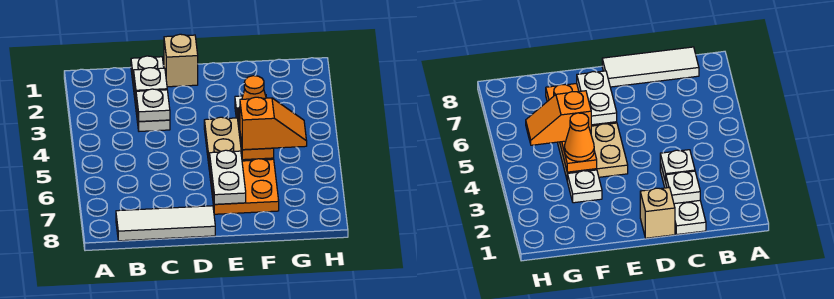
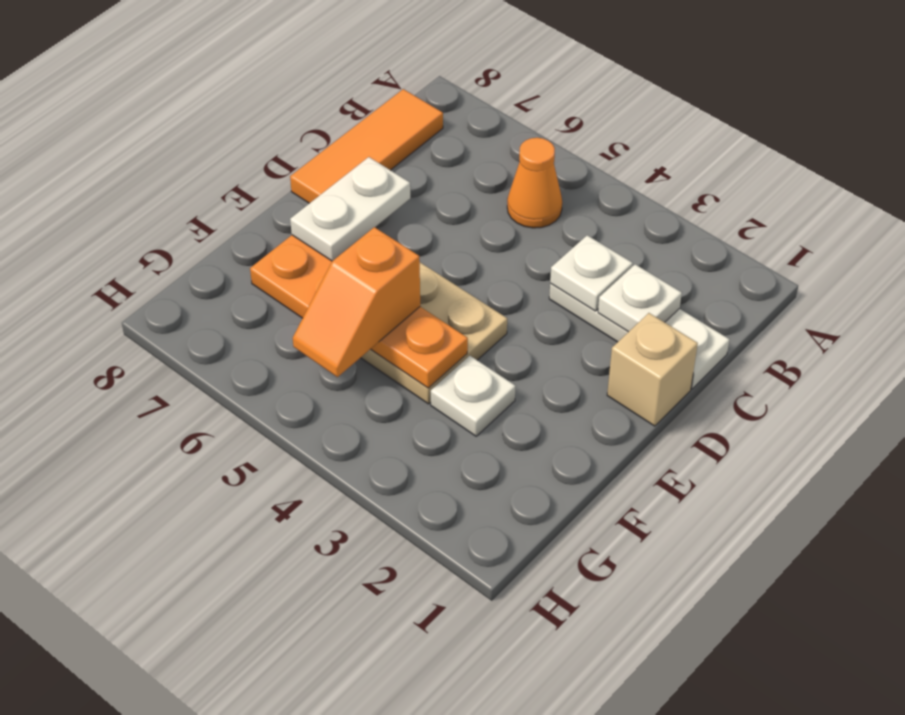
white 1x3 tile [116,206,215,241] -> orange 1x3 tile [290,89,443,203]
white 1x2 plate [209,150,246,204] -> white 1x2 plate turned to [290,157,410,261]
orange 1x1 cone [239,76,266,120] -> orange 1x1 cone moved to [507,138,562,228]

